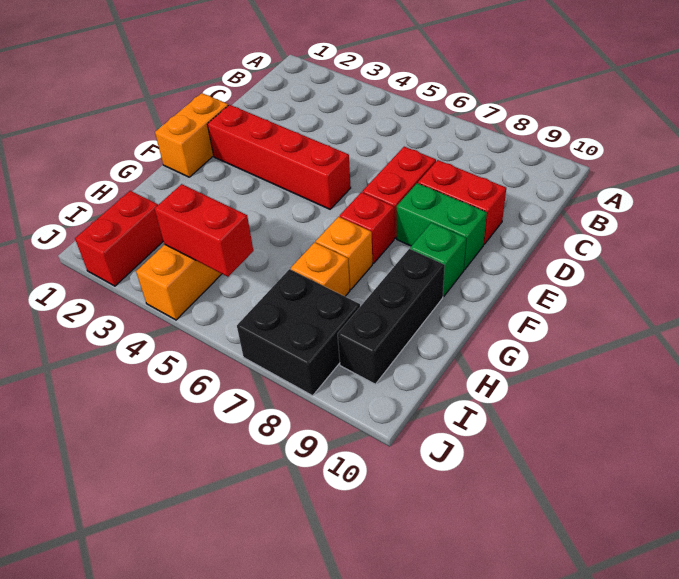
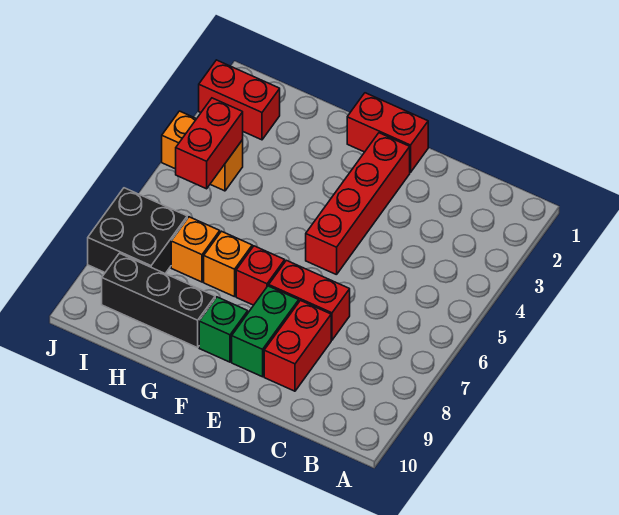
orange 1x2 brick [155,93,228,177] -> red 1x2 brick [347,93,428,172]

